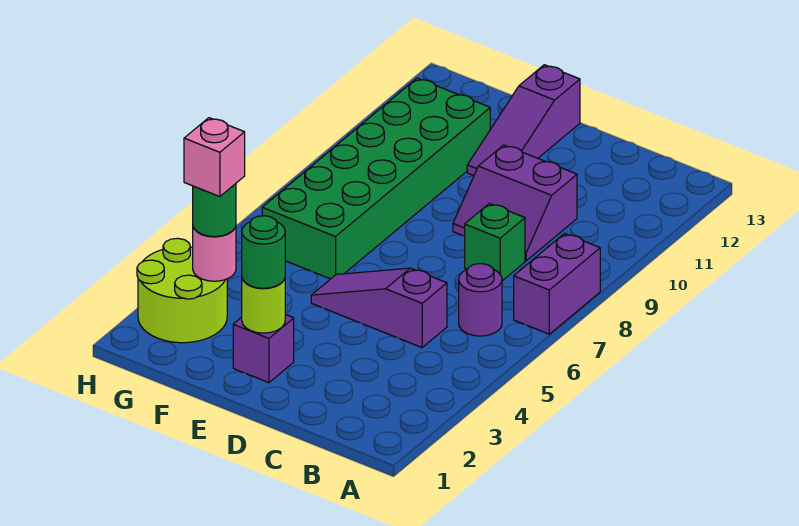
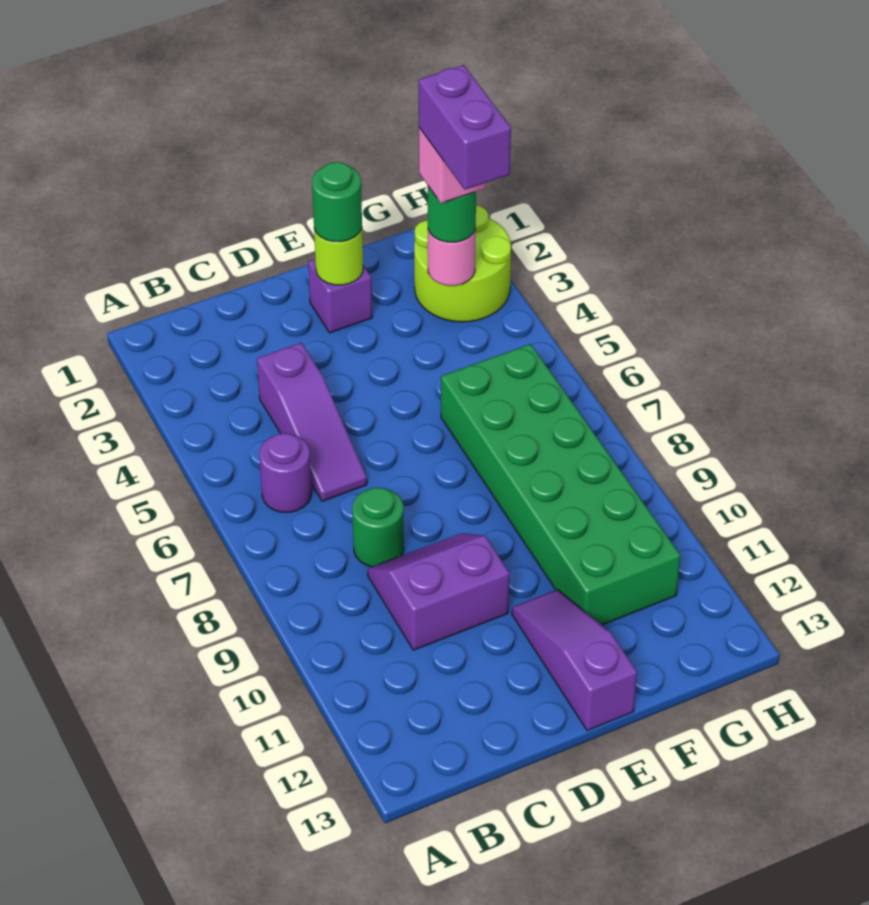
purple 1x2 brick [514,234,600,334] -> purple 1x2 brick moved to [419,65,511,190]
purple 1x3 slope [311,268,447,347] -> purple 1x3 slope turned to [257,343,367,501]
green 1x1 brick [465,203,525,281] -> green 1x1 round brick [352,488,404,567]

